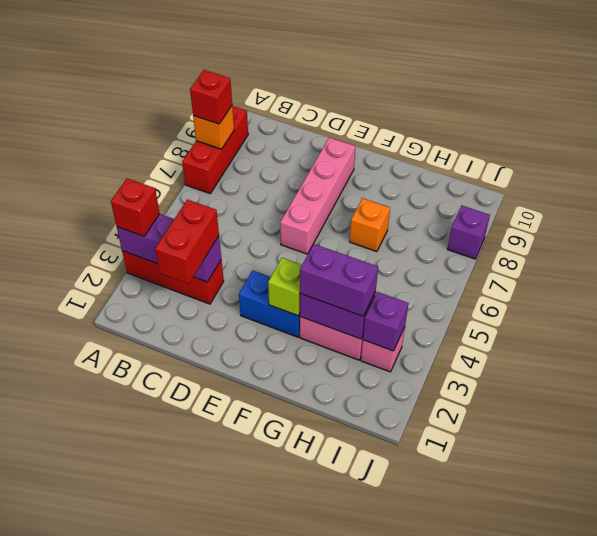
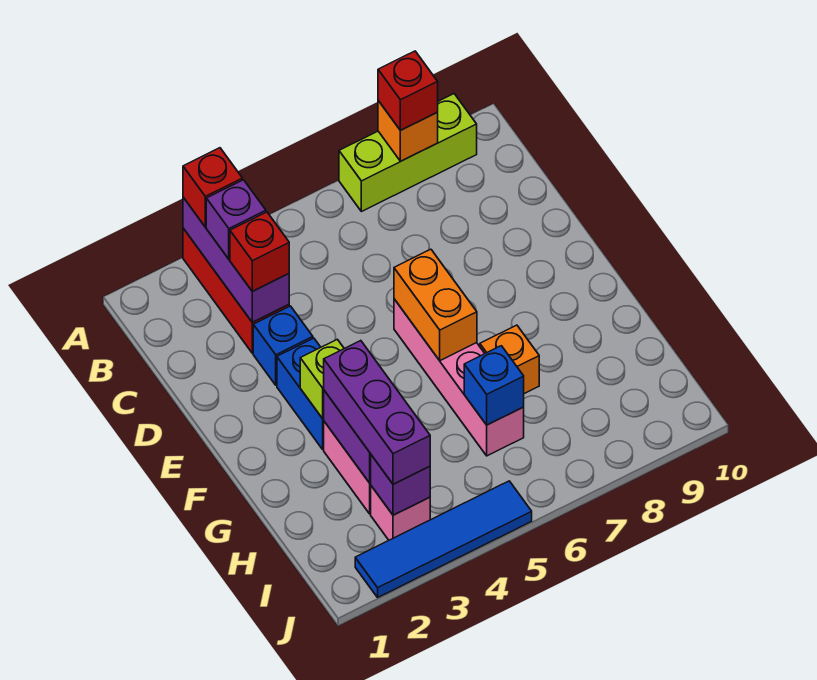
red 1x3 brick [182,106,248,193] -> lime 1x3 brick [339,94,477,212]
red 1x2 brick [155,200,219,284] -> red 1x1 brick [230,212,289,291]
none -> blue 1x1 brick [253,306,313,385]
pink 1x4 brick [280,137,355,254] -> pink 1x4 brick turned to [394,299,524,456]
none -> orange 1x2 brick [394,249,477,360]
purple 1x2 brick [300,244,378,316] -> purple 1x3 brick [324,341,430,484]
none -> blue 1x1 brick [464,346,524,425]
none -> blue 1x4 tile [355,481,532,597]
purple 1x1 brick [448,206,490,259] -> purple 1x1 brick moved to [206,180,266,259]

